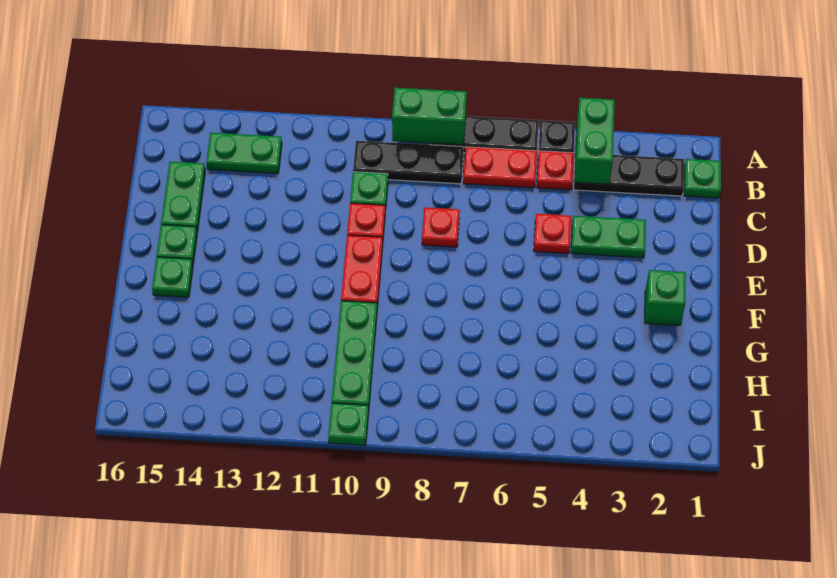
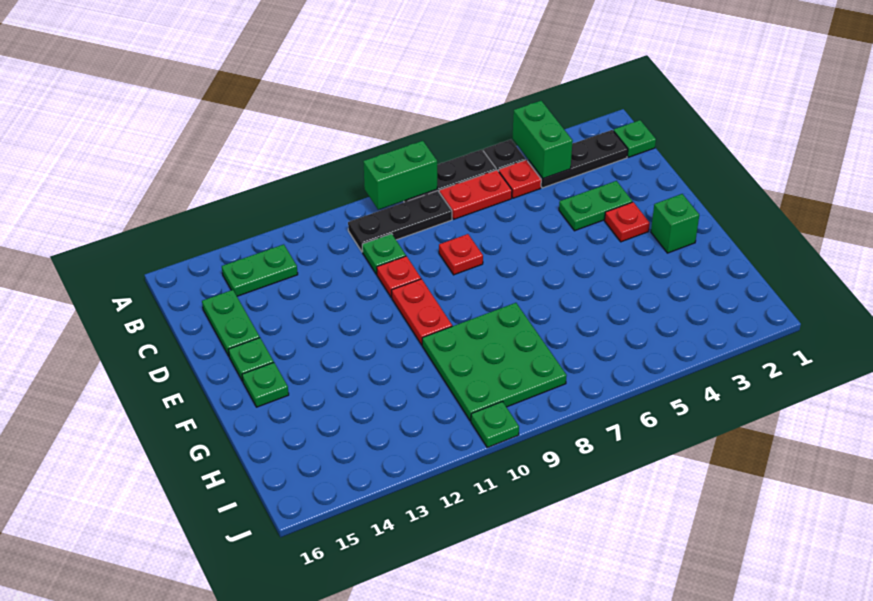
red 1x1 plate [534,214,571,254] -> red 1x1 plate moved to [605,202,650,242]
green 1x3 plate [332,301,377,408] -> green 3x3 plate [422,303,567,421]

